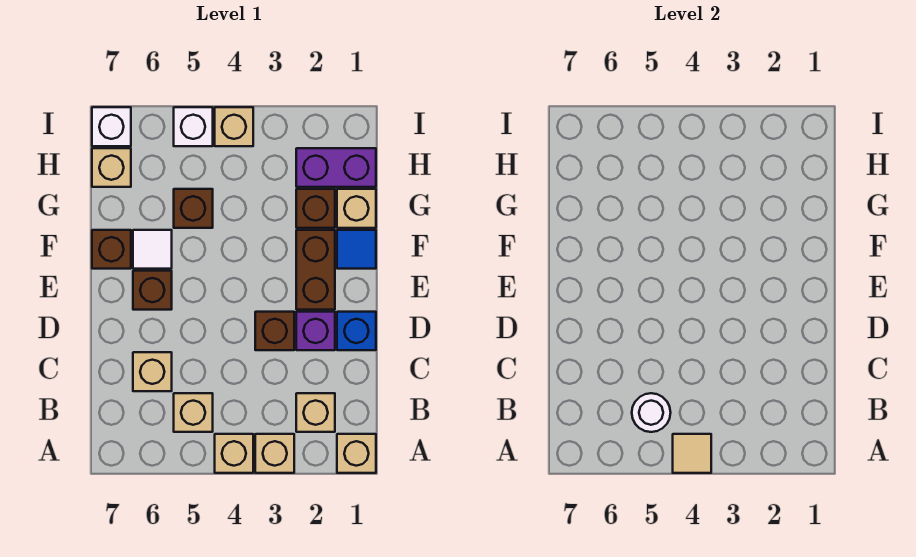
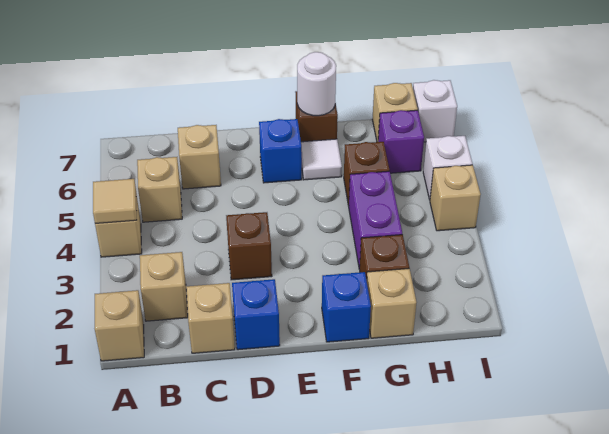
tan 1x1 brick [255,434,294,473] -> tan 1x1 brick moved to [186,283,235,353]
white 1x1 round brick [632,393,671,432] -> white 1x1 round brick moved to [297,52,336,116]
purple 1x1 brick [296,312,335,350] -> purple 1x1 brick moved to [378,110,424,173]
brown 1x2 brick [296,230,335,310] -> none
brown 1x1 brick [133,271,172,310] -> blue 1x1 brick [259,119,302,183]
blue 1x1 tile [337,230,376,269] -> blue 1x1 brick [322,272,371,342]
purple 1x2 brick [296,148,376,187] -> purple 1x2 brick moved to [349,171,402,269]

